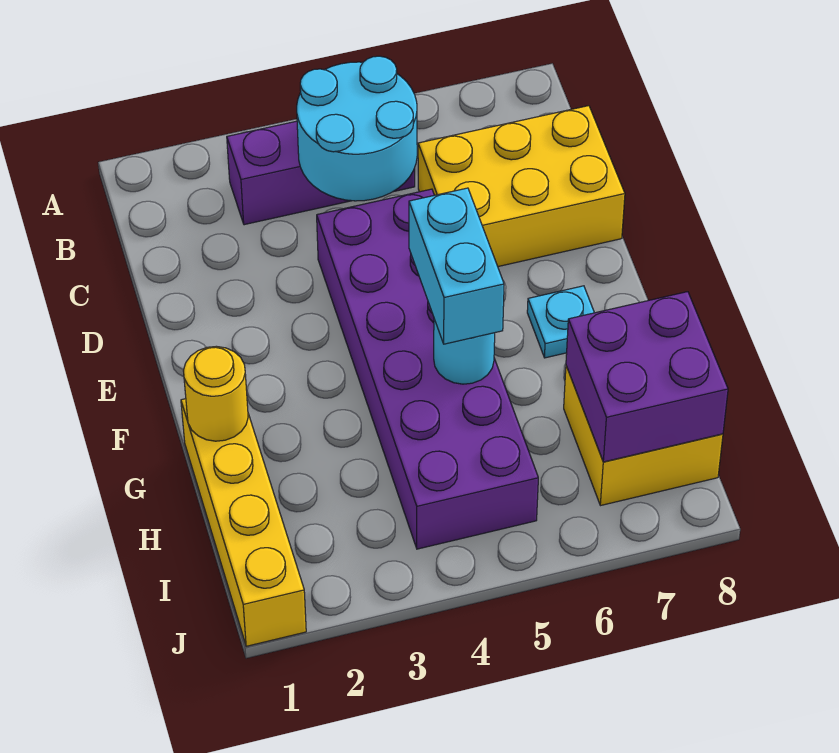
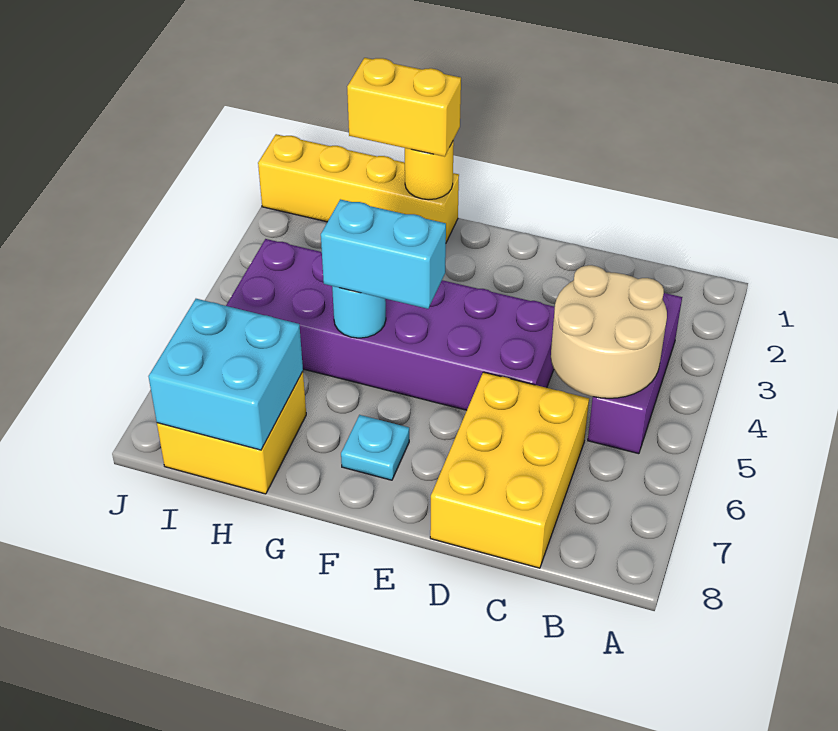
cyan 2x2 round brick [297,56,417,201] -> tan 2x2 round brick [551,265,667,398]
none -> yellow 1x2 brick [347,58,461,157]
purple 2x2 brick [566,292,728,462] -> cyan 2x2 brick [148,299,303,450]

